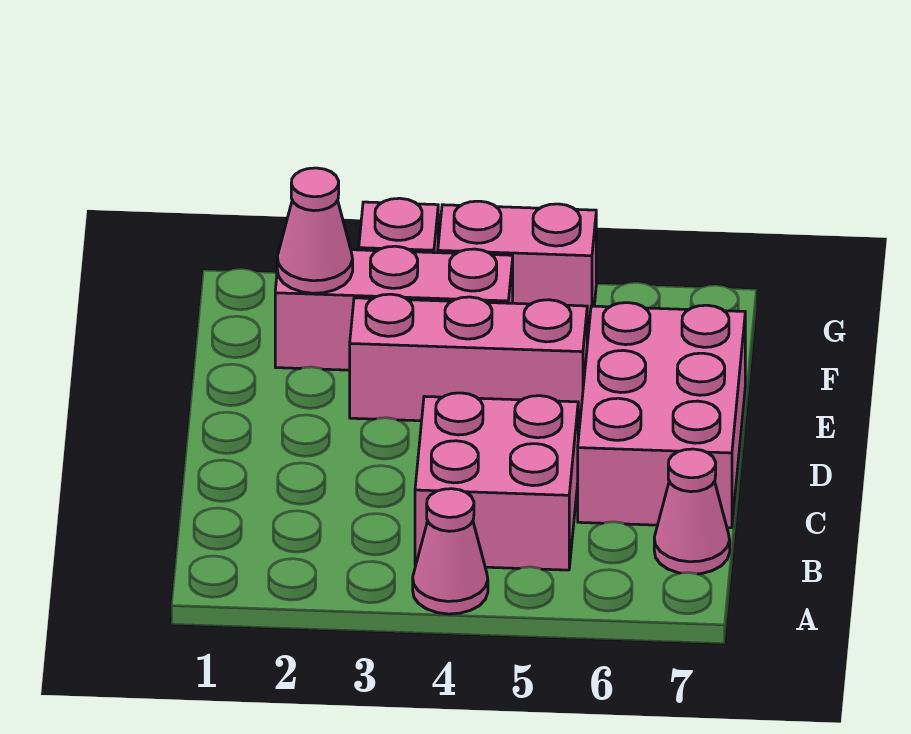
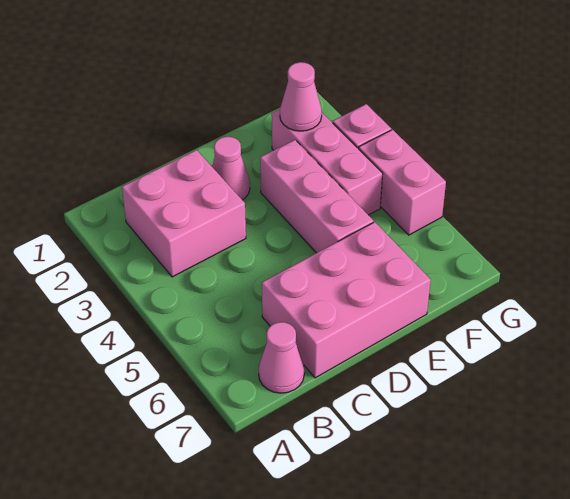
pink 1x1 cone [413,489,488,614] -> pink 1x1 cone moved to [212,137,250,200]
pink 2x2 brick [415,393,578,570] -> pink 2x2 brick moved to [122,150,246,277]

